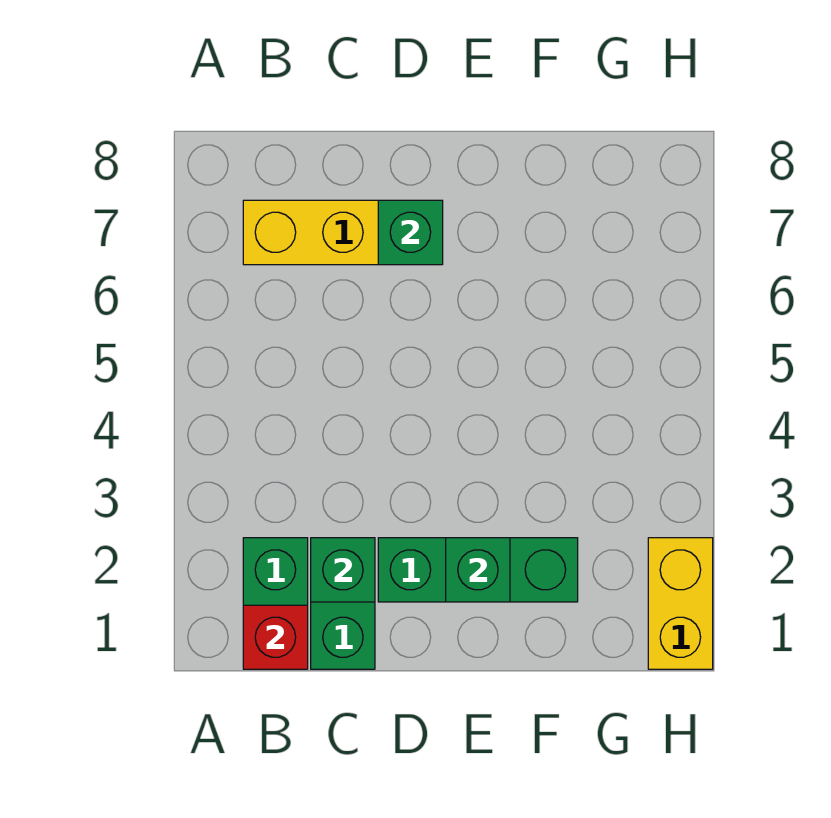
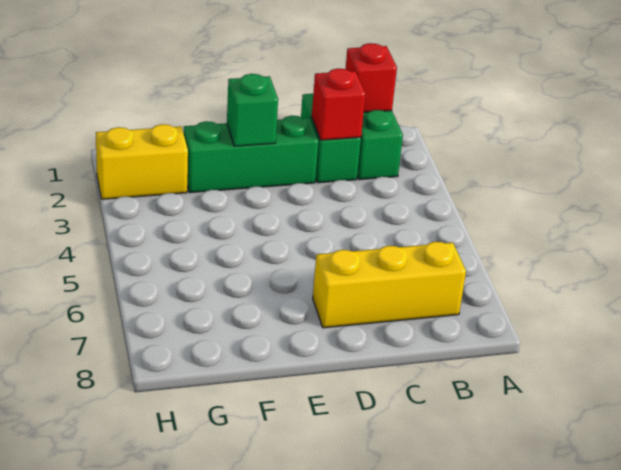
green 1x1 brick [311,538,375,602] -> red 1x1 brick [312,69,365,140]
green 1x1 brick [378,200,443,265] -> none
yellow 1x2 brick [648,538,713,669] -> yellow 1x2 brick turned to [96,124,188,199]

